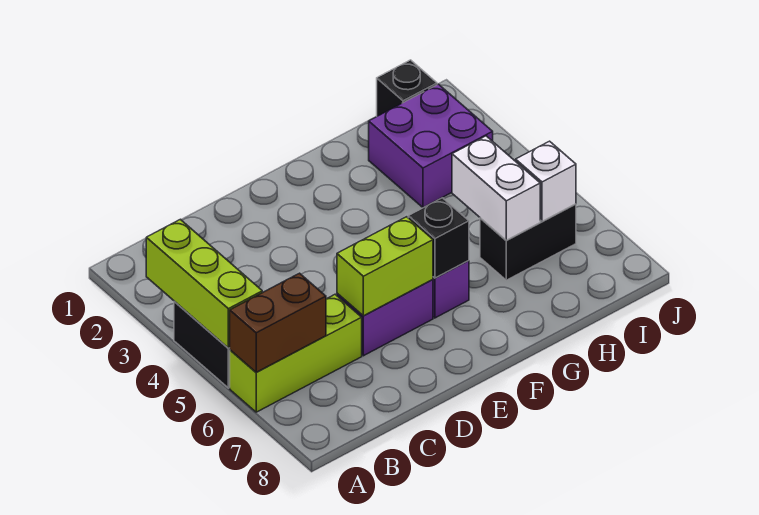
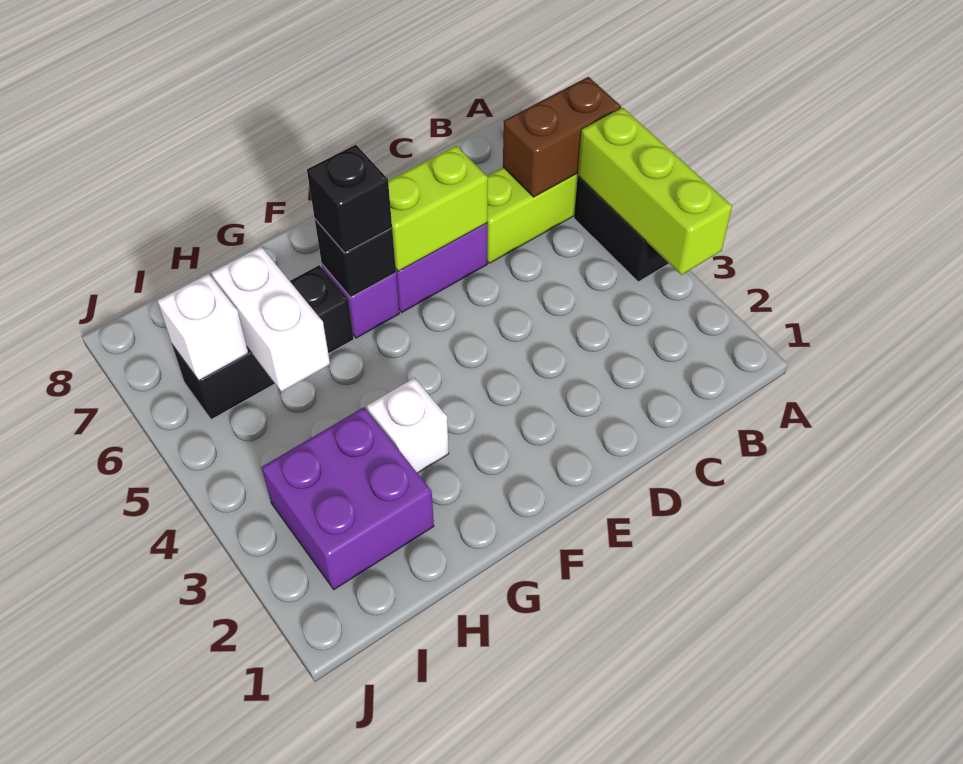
none -> white 1x1 brick [367,378,449,473]
black 1x2 brick [480,204,576,280] -> black 1x3 brick [172,265,354,420]
black 1x1 brick [377,60,437,116] -> black 1x1 brick moved to [307,145,392,253]

